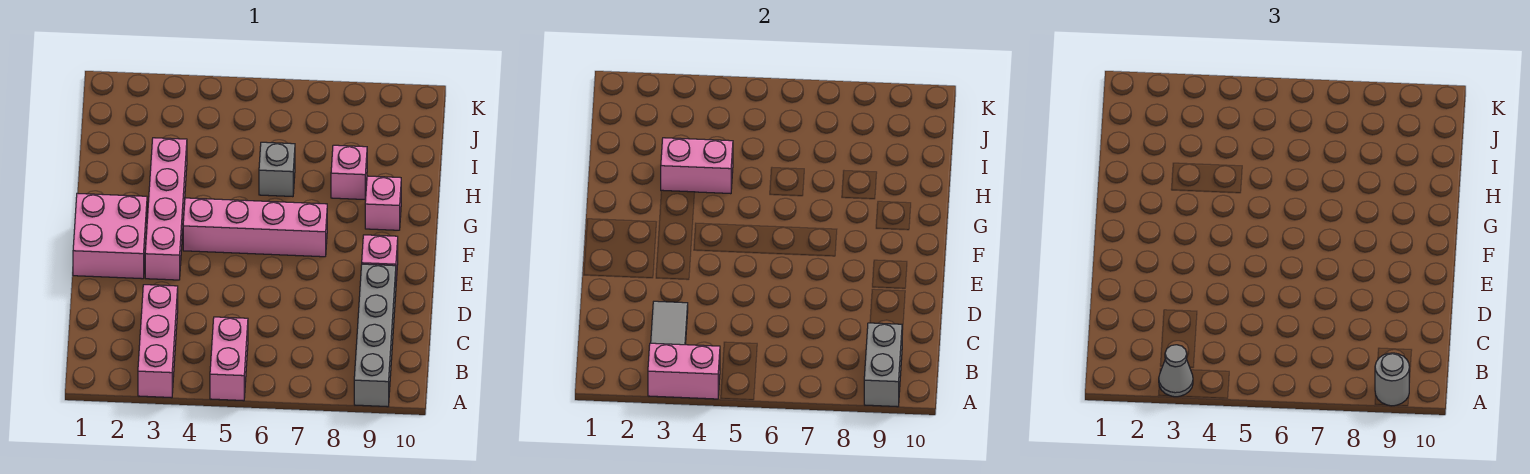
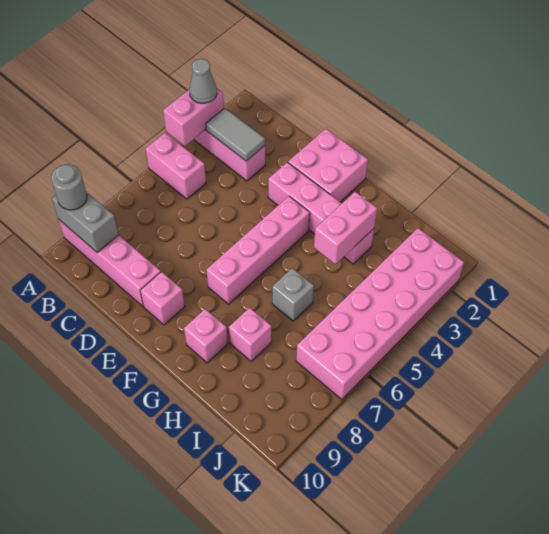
grey 1x4 brick [354,264,396,407] -> pink 1x4 brick [58,219,161,307]
none -> pink 2x6 brick [296,228,464,399]

